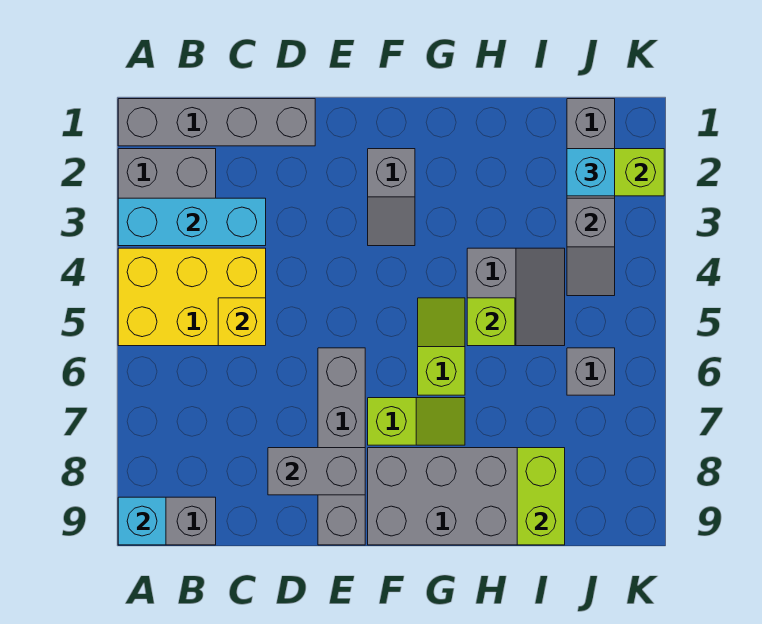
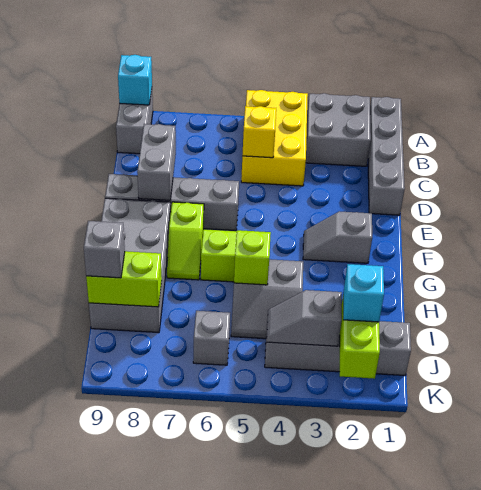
cyan 1x3 brick [118,198,266,246] -> none
none -> grey 1x1 brick [84,221,125,278]

